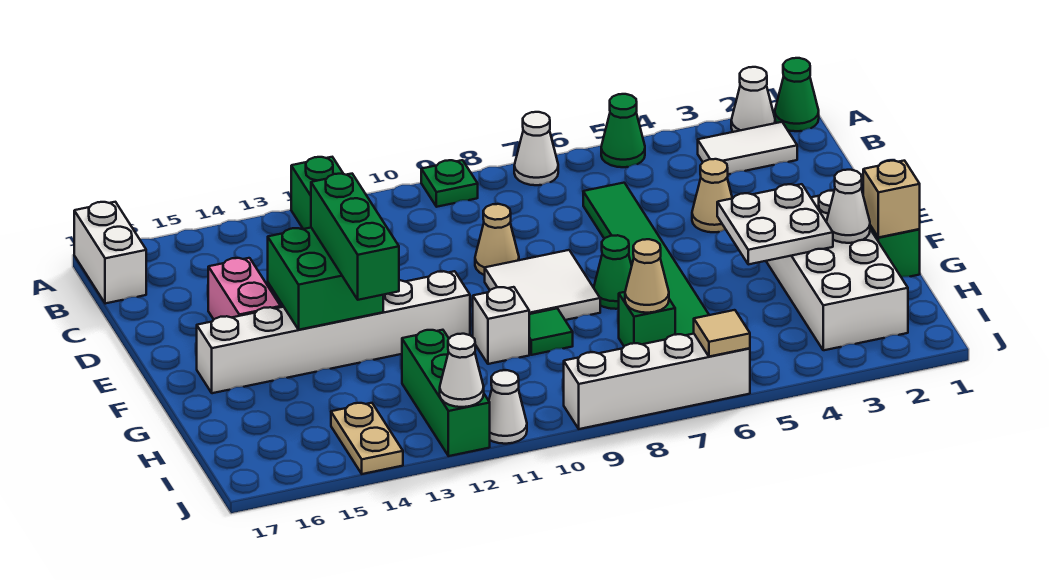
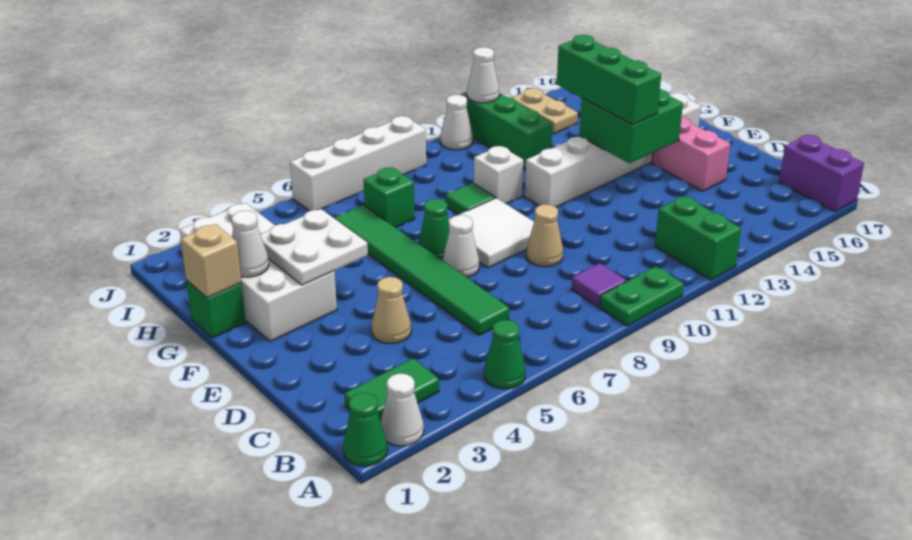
white 1x1 cone [514,112,558,185] -> white 1x1 cone moved to [442,215,479,277]
green 1x1 plate [421,160,478,207] -> green 1x2 plate [600,266,684,326]
white 1x2 brick [74,202,146,304] -> purple 1x2 brick [779,135,864,211]
white 1x2 tile [698,122,797,174] -> green 1x2 tile [344,358,439,422]
none -> purple 1x1 tile [572,263,627,307]
tan 1x1 cone [625,239,669,313] -> none
tan 1x1 tile [694,310,750,357] -> none

